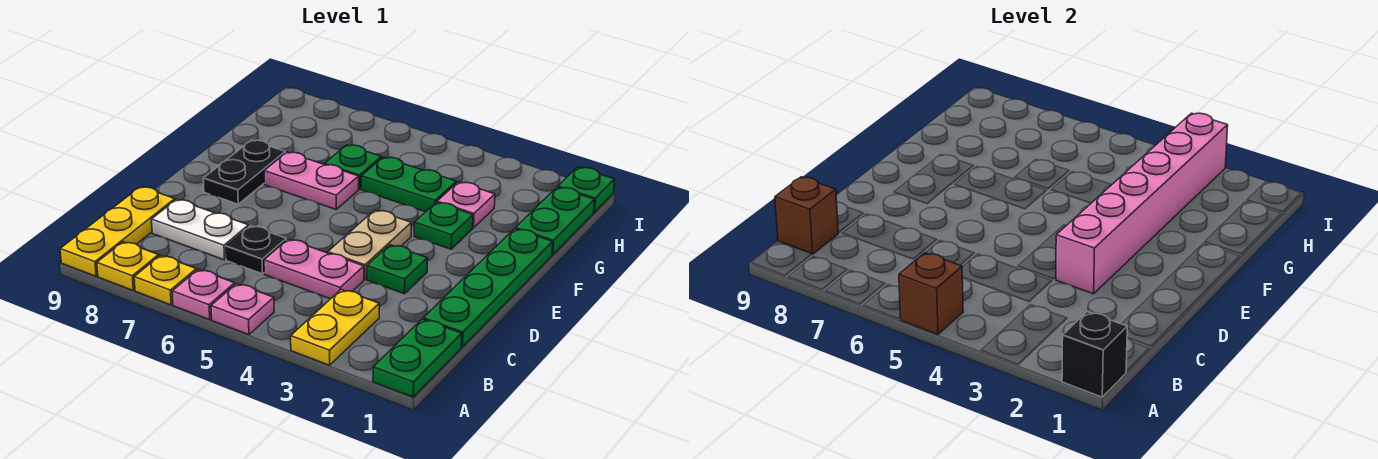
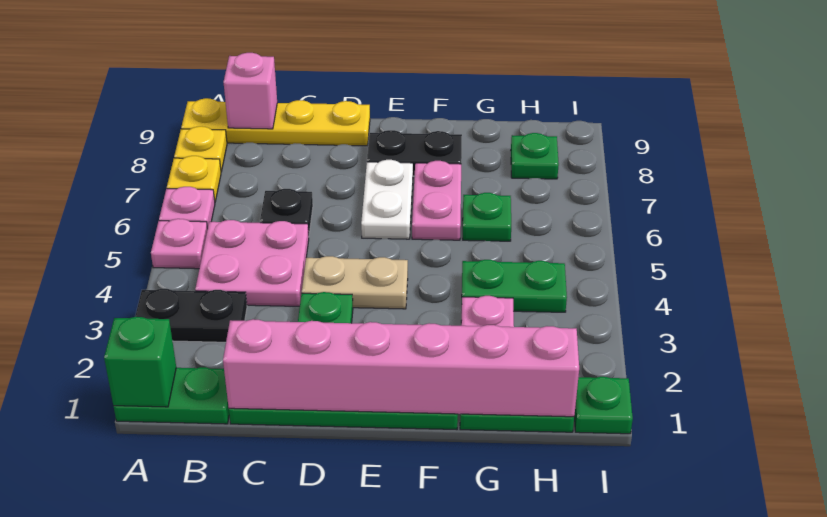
black 1x1 brick [1062,312,1127,397] -> green 1x1 brick [104,317,176,407]
yellow 1x2 plate [291,290,379,365] -> black 1x2 plate [135,289,247,342]
brown 1x1 brick [899,253,963,335] -> none
yellow 1x3 plate [60,187,175,276] -> yellow 1x4 plate [181,98,370,146]
brown 1x1 brick [775,177,838,254] -> pink 1x1 brick [224,53,277,129]
pink 1x2 plate [264,239,364,299] -> pink 2x2 plate [195,220,309,306]
white 1x2 plate [152,199,249,260] -> white 1x2 plate moved to [361,160,413,239]
pink 1x6 brick [1056,113,1228,294] -> pink 1x6 brick moved to [223,319,579,417]
green 1x1 plate [414,202,473,249] -> green 1x1 plate moved to [511,133,559,179]
green 1x2 plate [361,157,456,212] -> green 1x2 plate turned to [462,260,567,312]

